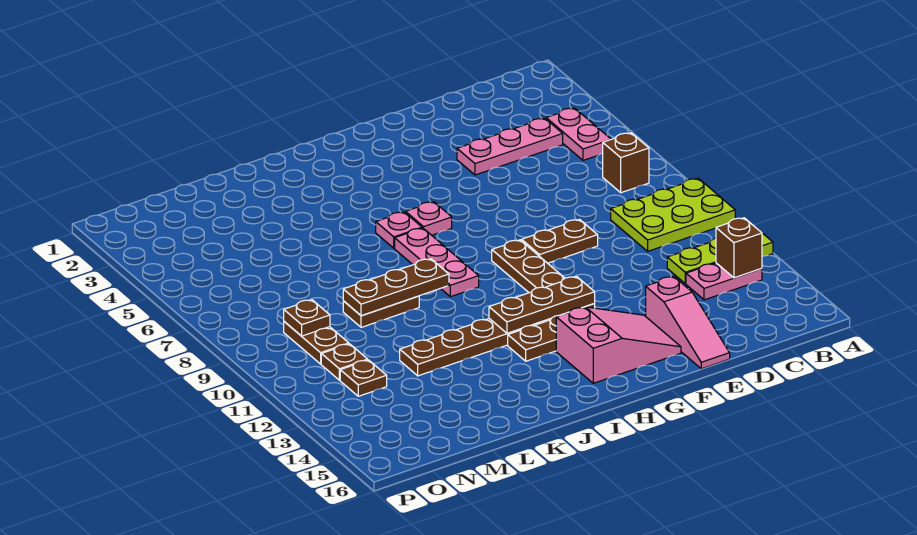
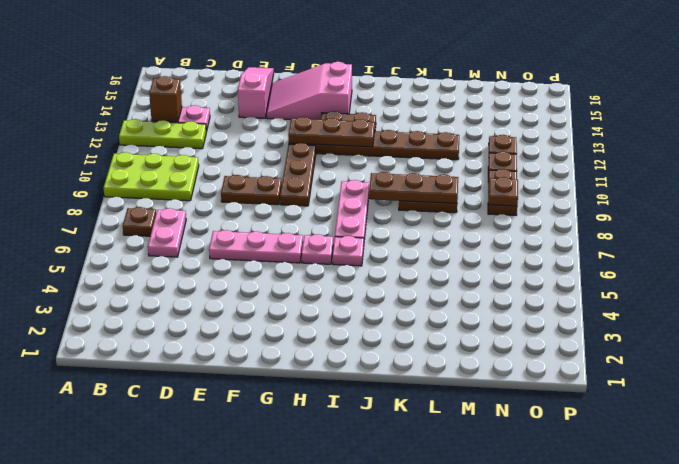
pink 1x2 plate [546,108,611,160] -> pink 1x2 plate moved to [148,208,186,257]
brown 1x1 brick [603,133,649,193] -> brown 1x1 plate [123,207,156,236]
pink 1x3 plate [457,118,563,175] -> pink 1x3 plate moved to [209,230,303,263]

